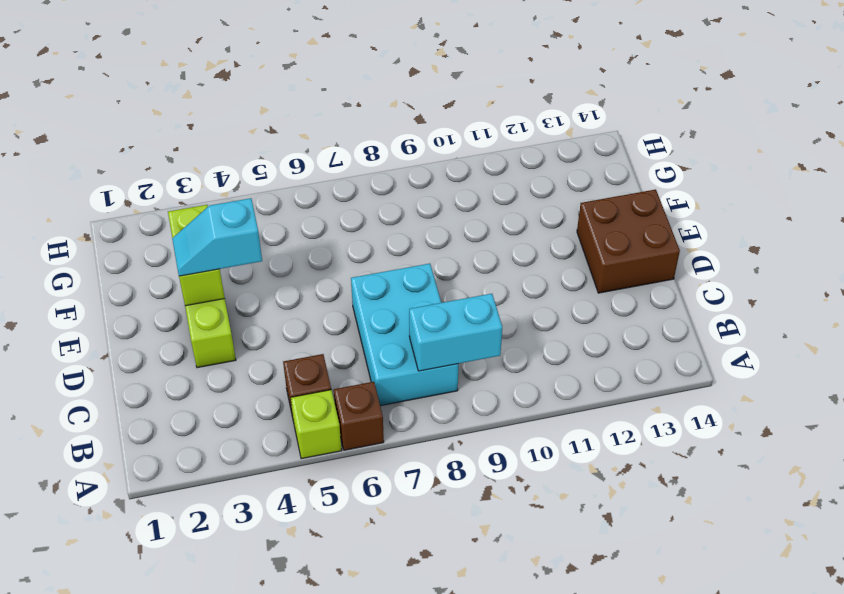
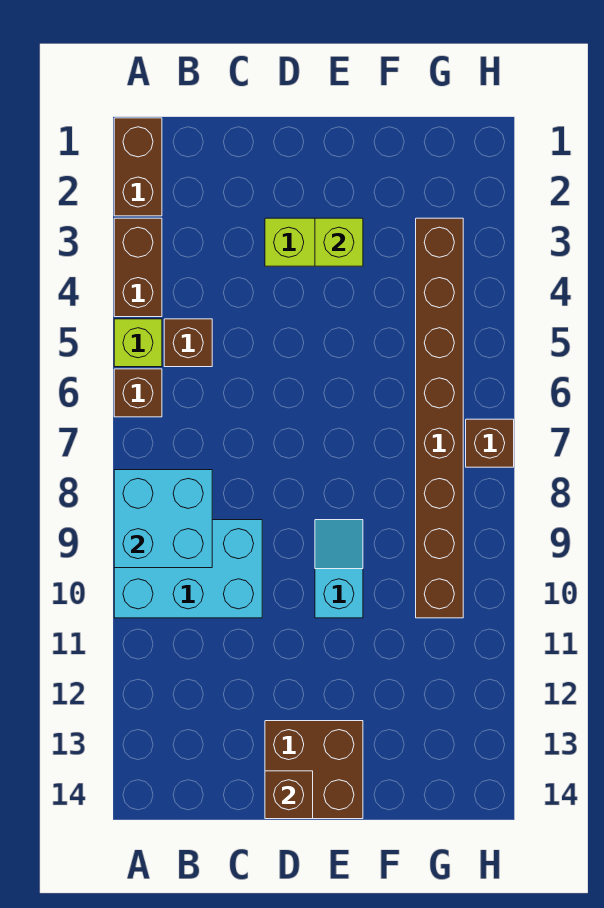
none -> brown 1x2 brick [114,118,162,216]
none -> brown 1x2 brick [114,218,162,317]
cyan 2x3 brick [351,264,458,406] -> cyan 2x3 brick moved to [114,520,262,618]
cyan 1x2 brick [409,294,502,371] -> cyan 2x2 brick [114,470,212,568]
none -> brown 1x1 brick [265,771,313,819]
lime 1x2 brick [168,205,225,306] -> lime 1x1 brick [315,218,363,266]
cyan 1x2 slope [172,198,262,276] -> cyan 1x2 slope moved to [315,520,363,618]
none -> brown 1x8 brick [416,218,463,618]
none -> brown 1x1 brick [466,419,514,467]

